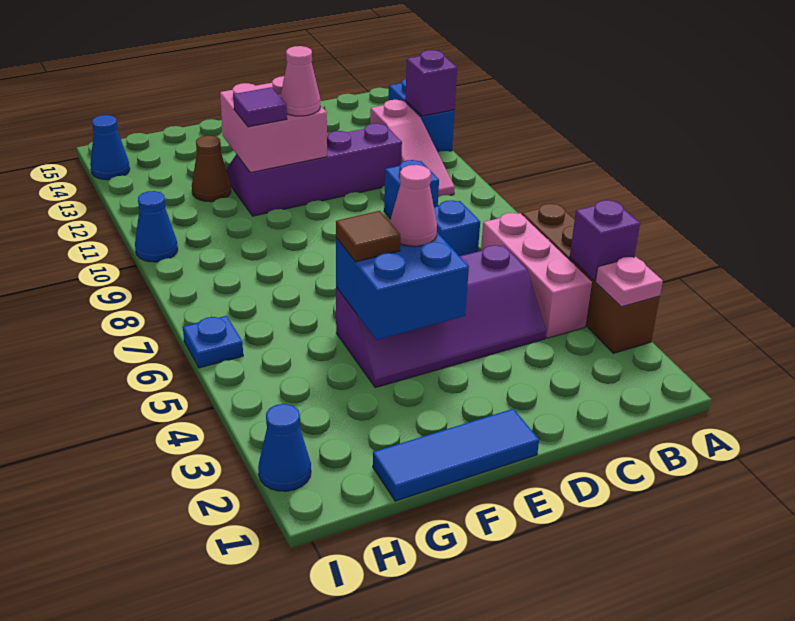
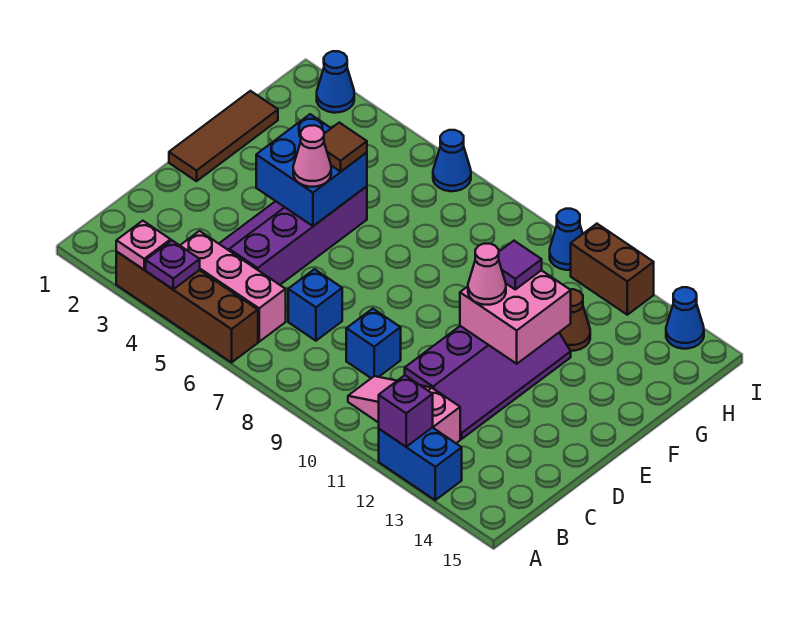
purple 1x1 brick [570,200,640,281] -> purple 1x1 plate [146,241,200,289]
blue 1x3 tile [373,409,539,501] -> brown 1x3 tile [169,91,278,181]
blue 1x1 plate [183,316,243,368] -> blue 1x1 cone [433,130,471,191]
none -> brown 1x2 brick [571,224,654,315]

